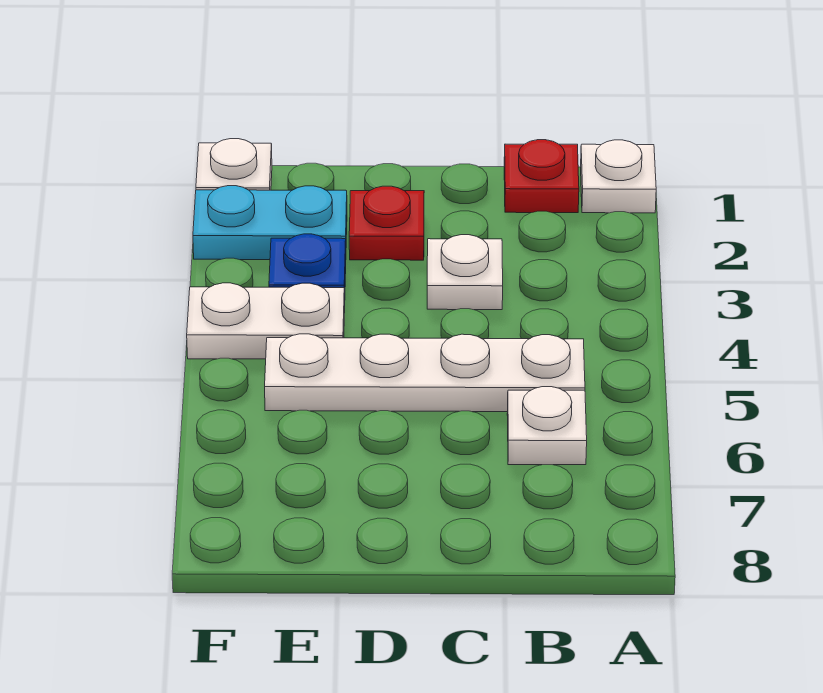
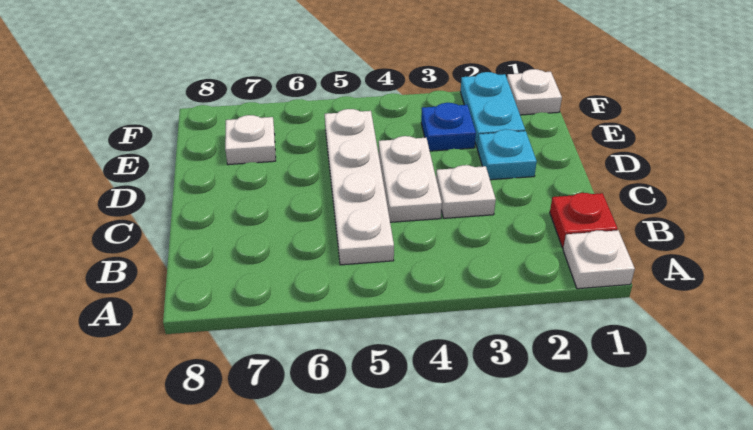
white 1x1 plate [507,387,587,465] -> white 1x1 plate moved to [225,115,276,165]
red 1x1 plate [349,186,424,260] -> cyan 1x1 plate [477,129,537,180]
white 1x2 plate [187,283,345,359] -> white 1x2 plate moved to [379,136,442,222]

